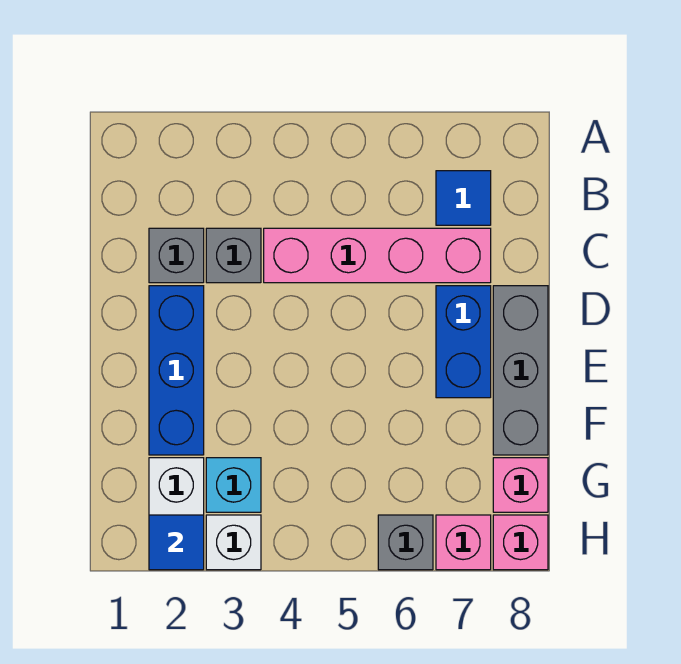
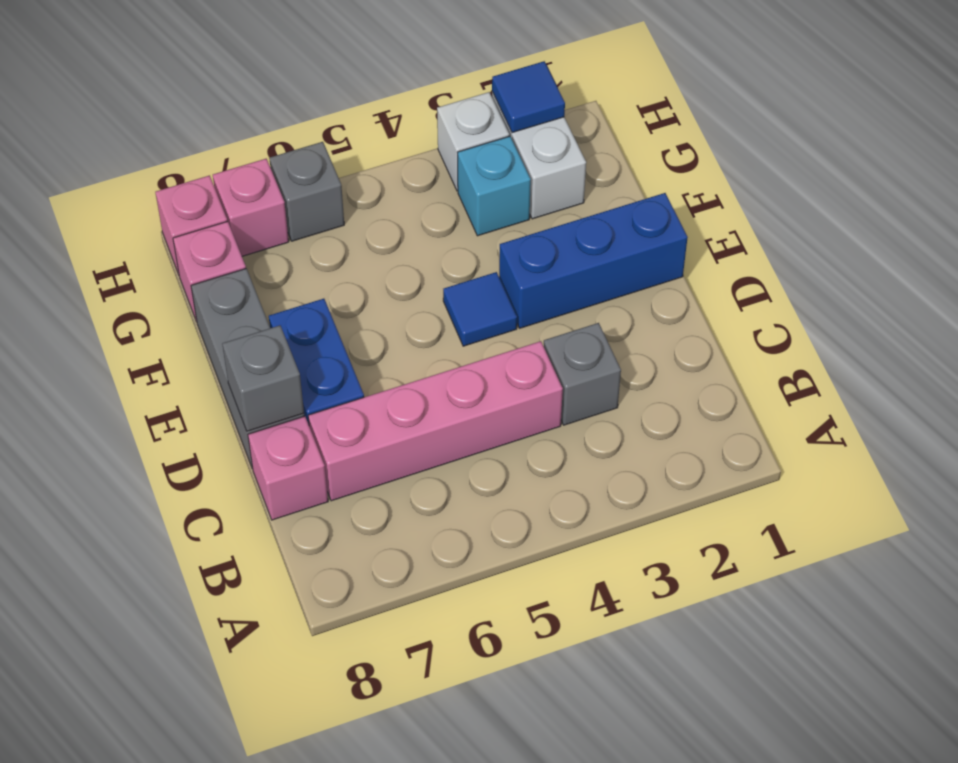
blue 1x1 tile [436,171,491,225] -> blue 1x1 tile moved to [443,272,517,346]
grey 1x1 brick [149,228,204,283] -> grey 1x1 brick moved to [222,325,304,431]
none -> pink 1x1 brick [248,416,328,520]
blue 1x3 brick [149,286,204,455] -> blue 1x3 brick turned to [499,193,688,328]

